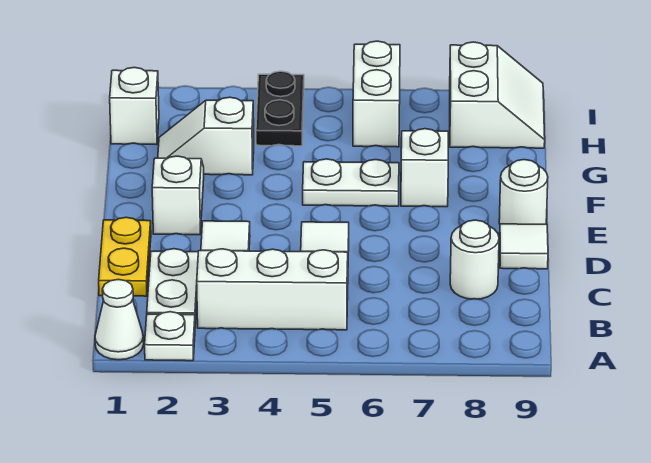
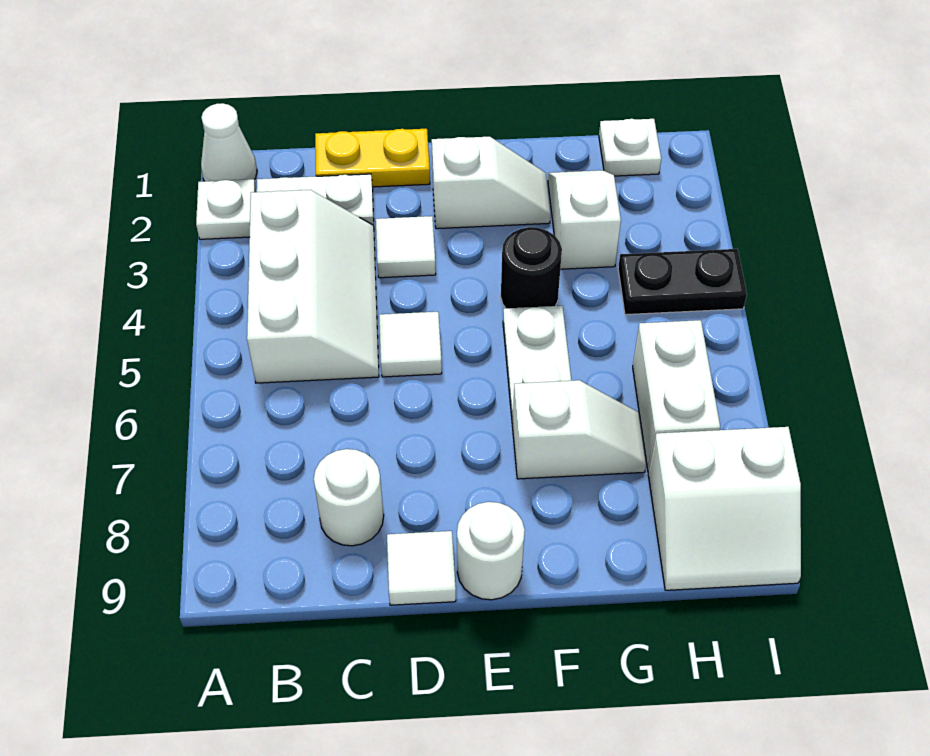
none -> black 1x1 round brick [501,227,562,308]
white 1x1 brick [110,67,159,145] -> white 1x1 plate [599,119,661,176]
white 1x2 brick [353,41,400,147] -> white 1x2 brick turned to [633,320,720,472]

